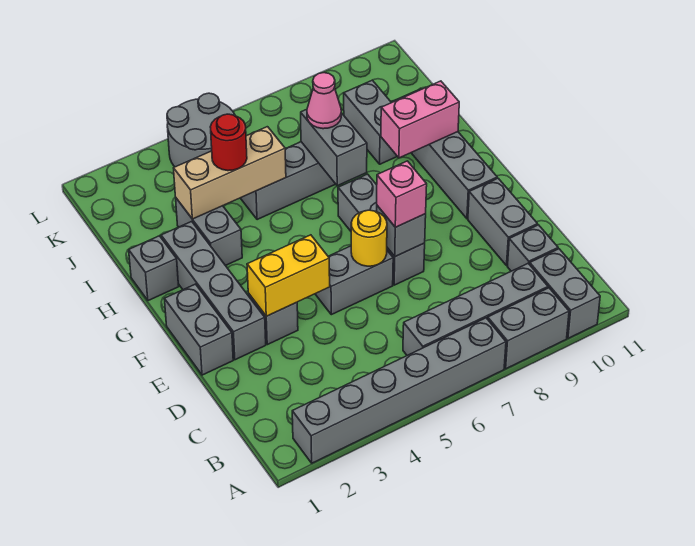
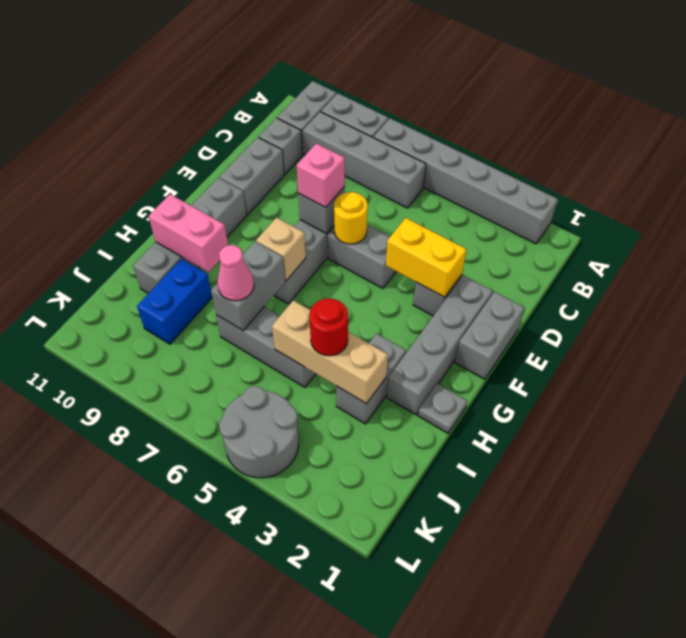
none -> tan 1x1 brick [256,217,306,281]
grey 1x1 brick [129,236,179,301] -> grey 1x1 plate [418,384,467,433]
grey 1x2 brick [344,80,398,164] -> blue 1x2 brick [137,259,212,344]

